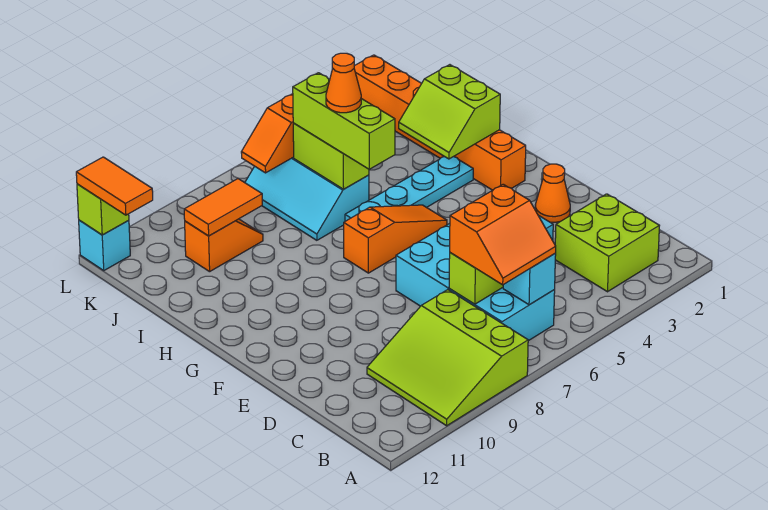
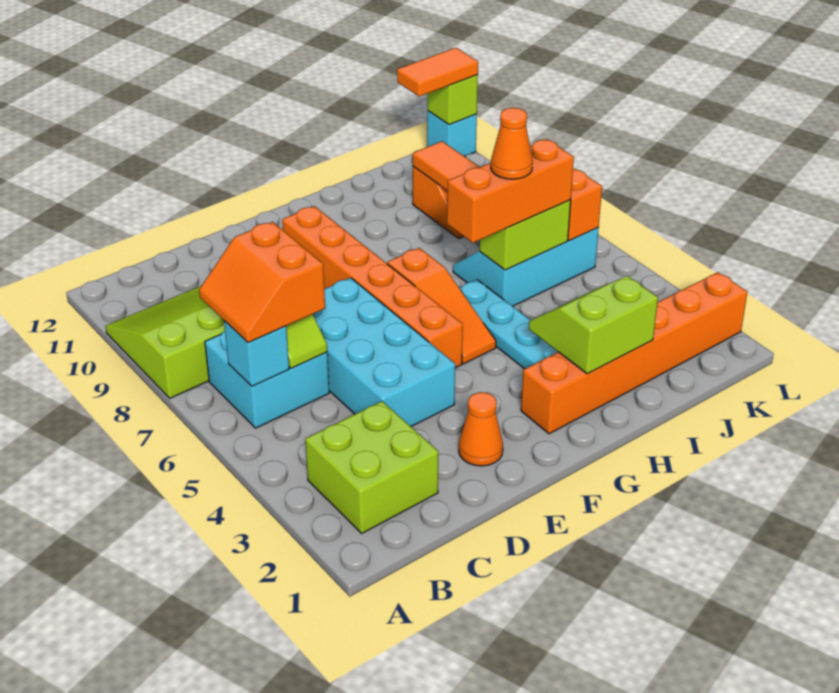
none -> orange 1x6 brick [282,206,463,368]
lime 1x3 brick [293,73,395,169] -> orange 1x3 brick [447,139,574,243]

